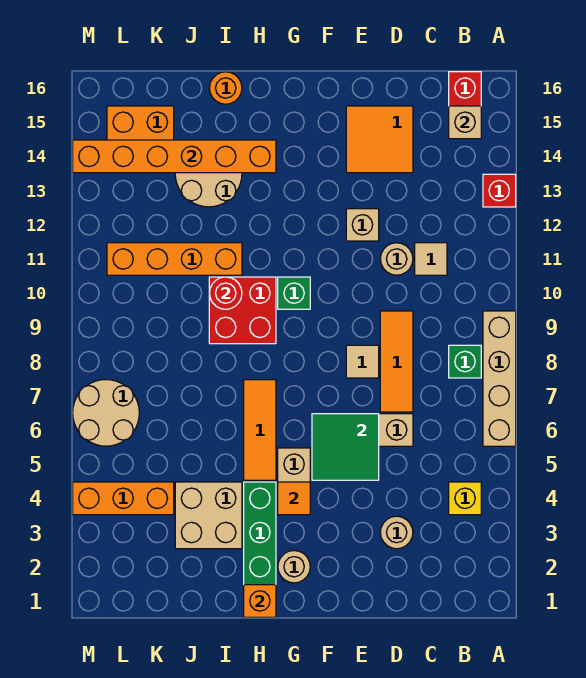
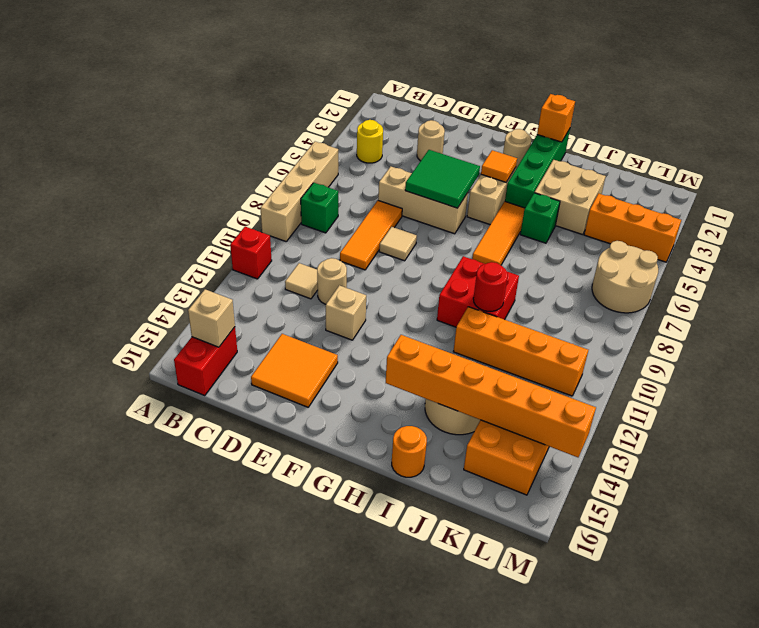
red 1x1 brick [483,174,516,207] -> red 1x1 brick moved to [230,227,272,279]
yellow 1x1 brick [449,482,481,515] -> yellow 1x1 round brick [357,120,383,163]
green 1x1 brick [278,277,310,309] -> green 1x1 brick moved to [520,193,560,243]

